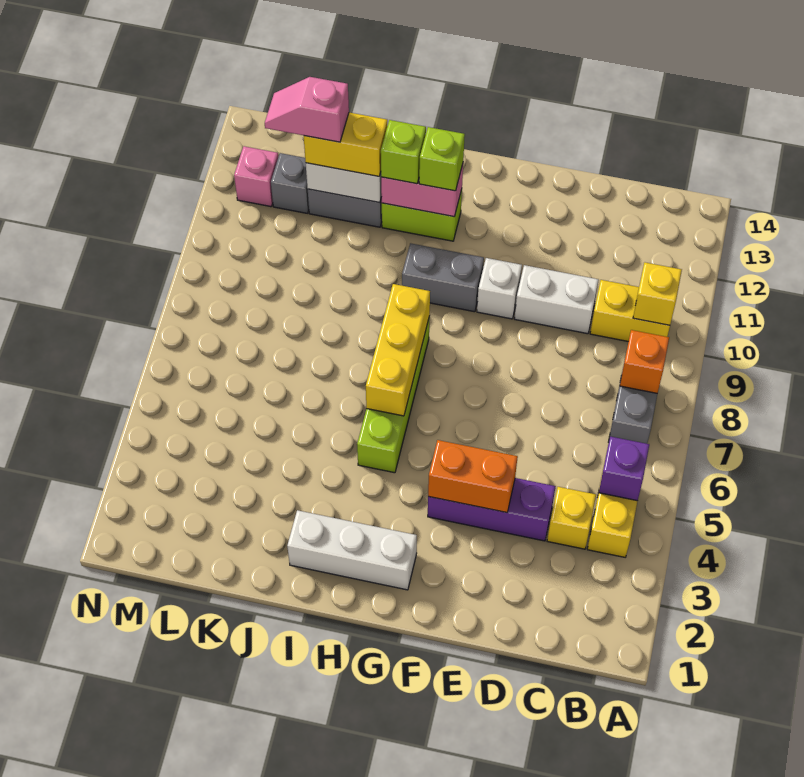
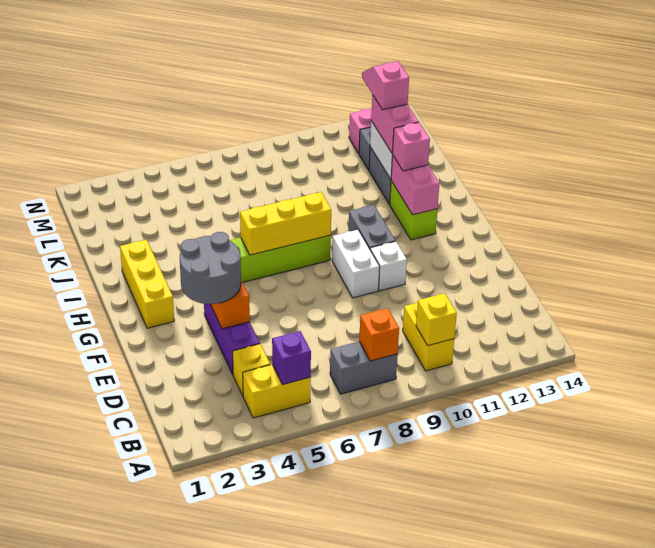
white 1x2 brick [515,265,598,334] -> white 1x2 brick moved to [332,230,380,298]
none -> grey 2x2 round brick [180,232,241,304]
white 1x3 brick [287,510,417,590] -> yellow 1x3 brick [120,240,174,328]
lime 1x1 brick [419,127,465,191] -> none
lime 1x1 brick [381,120,426,184] -> pink 1x1 brick [392,122,430,171]
yellow 1x2 brick [304,113,387,176] -> pink 1x2 brick [371,95,419,153]

